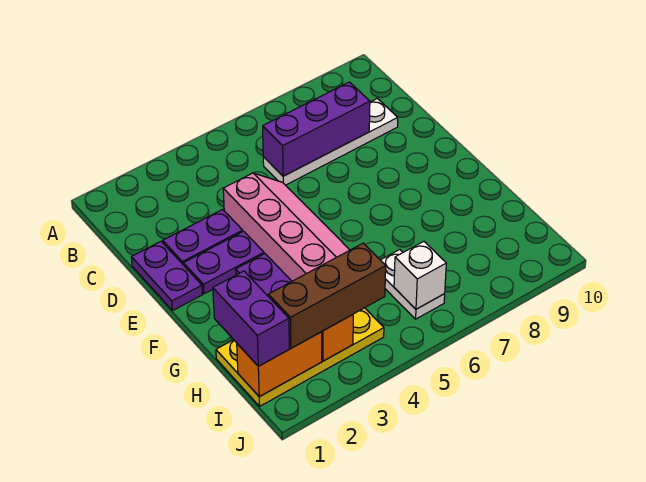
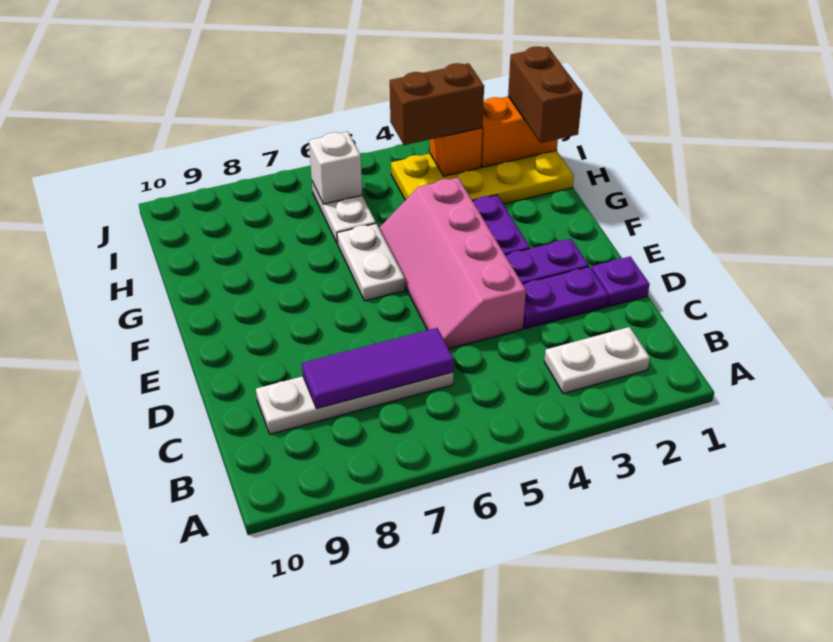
none -> white 1x2 plate [544,327,650,394]
purple 1x3 brick [263,82,370,176] -> purple 1x3 tile [302,328,454,409]
purple 1x2 plate [131,242,202,310] -> purple 1x1 plate [592,257,650,307]
none -> white 1x2 plate [337,224,405,301]
purple 1x2 brick [213,271,289,366] -> brown 1x2 brick [508,47,582,143]
brown 1x3 brick [268,243,386,348] -> brown 1x2 brick [390,63,484,145]

